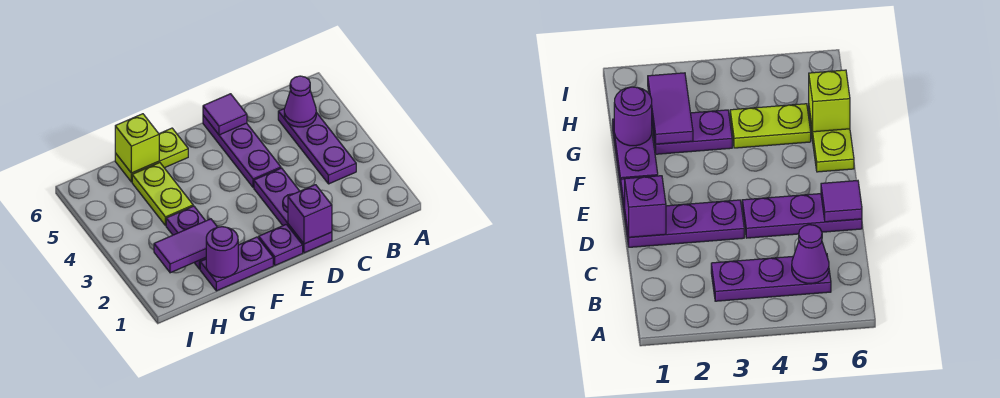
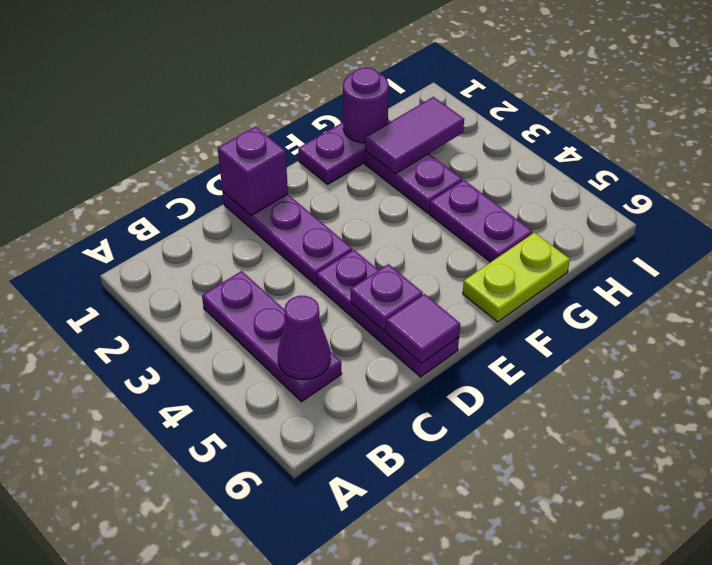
purple 1x1 plate [259,224,303,265] -> purple 1x1 plate moved to [351,264,423,331]
lime 1x2 plate [132,163,193,226] -> purple 1x2 plate [429,180,533,262]
lime 1x1 brick [115,114,159,173] -> none

